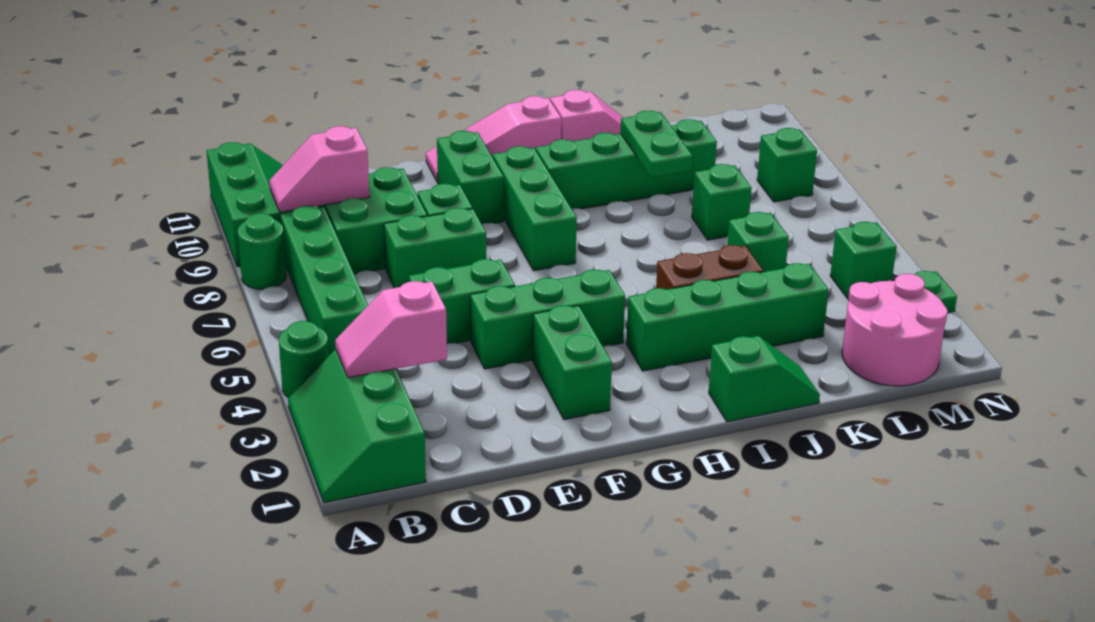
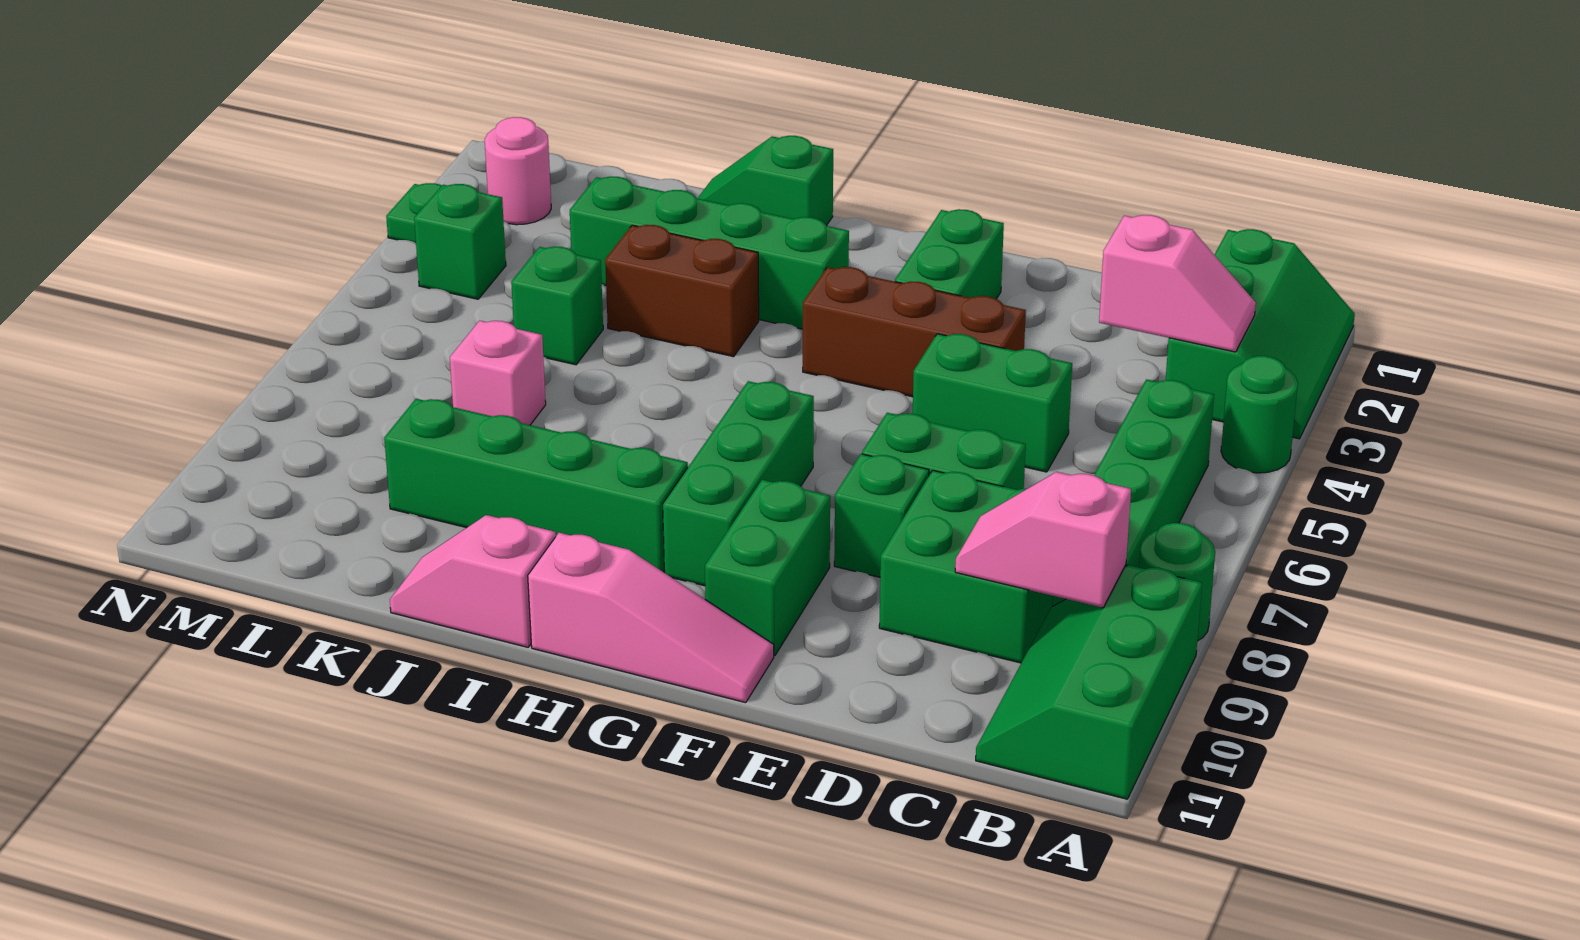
pink 1x2 slope [270,126,369,212] -> pink 1x2 slope turned to [955,472,1131,608]
green 1x3 brick [470,269,625,369] -> brown 1x3 brick [803,267,1026,397]
green 1x2 plate [620,111,693,177] -> none
green 1x1 brick [692,164,752,240] -> pink 1x1 brick [450,321,546,425]
pink 2x2 round brick [842,274,948,386] -> pink 1x1 round brick [485,117,551,225]
green 1x1 brick [757,128,817,202] -> none

